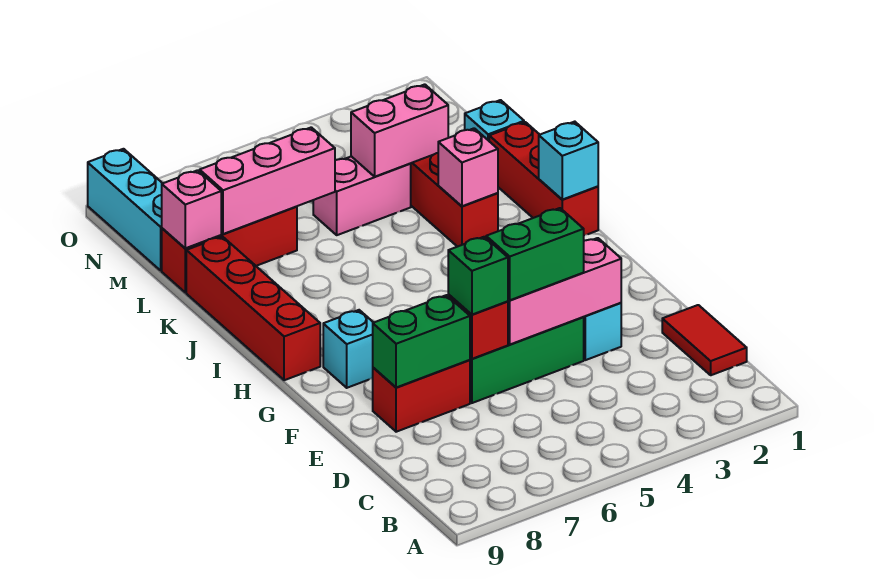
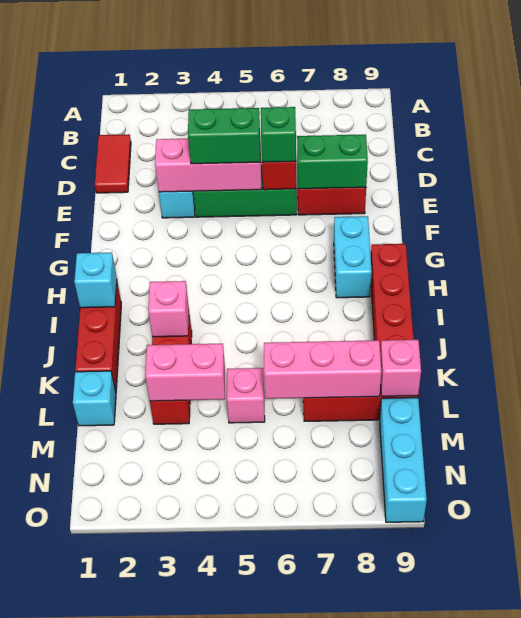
cyan 1x1 brick [323,310,374,388] -> cyan 1x2 brick [334,216,372,298]
pink 1x2 brick [313,156,411,235] -> pink 1x1 brick [227,368,265,423]

